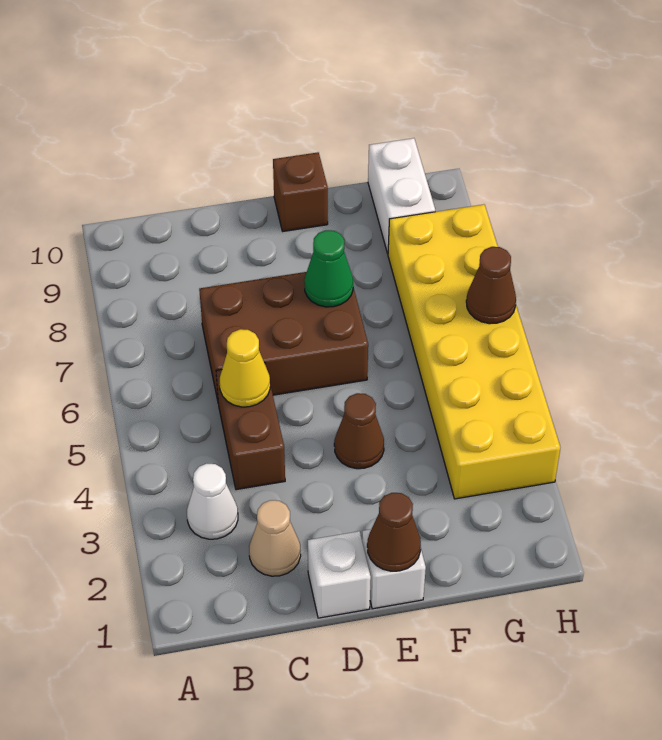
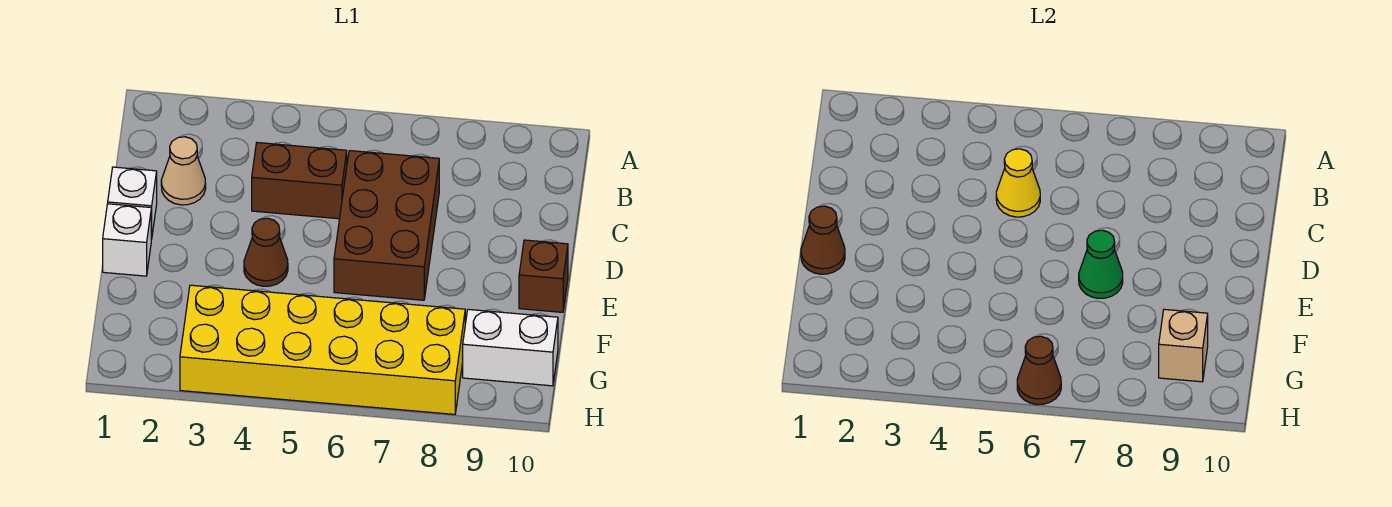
white 1x1 cone [187,464,238,539] -> none
none -> tan 1x1 brick [1159,309,1208,382]

